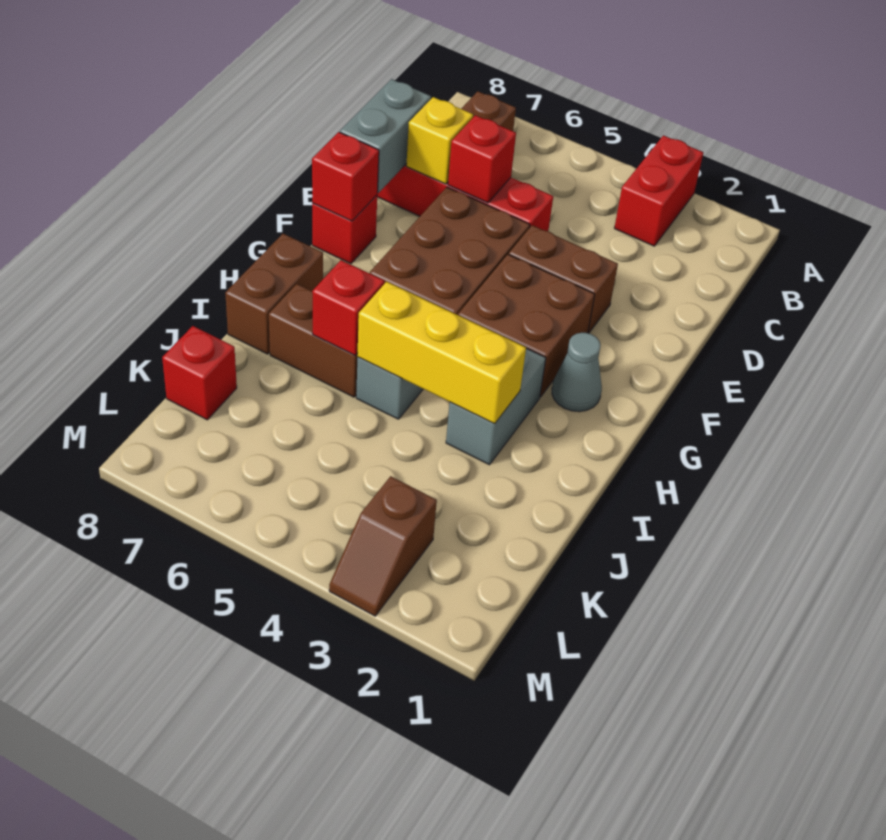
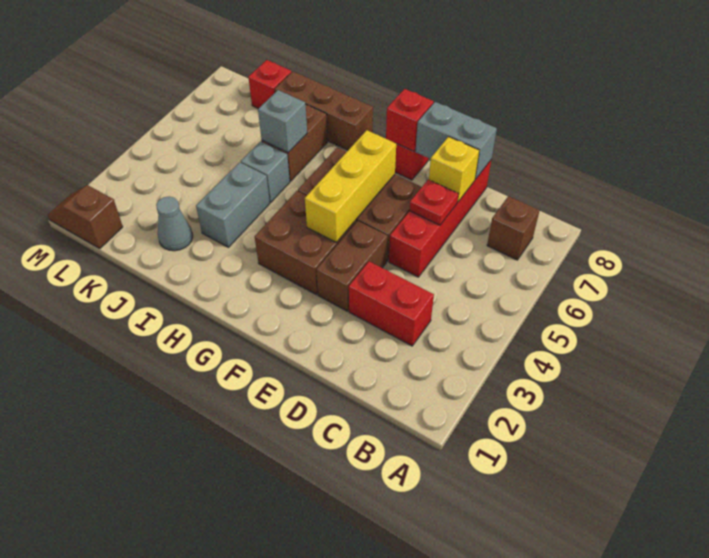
red 1x2 brick [614,135,703,246] -> red 1x2 brick moved to [349,261,434,346]
red 1x1 brick [448,115,516,203] -> red 1x1 plate [410,180,458,225]
grey 1x1 cone [552,333,602,412] -> grey 1x1 cone moved to [156,196,193,251]
grey 1x2 brick [446,348,546,465] -> grey 1x2 brick turned to [196,162,270,247]
brown 1x2 brick [225,234,323,354] -> brown 1x3 brick [275,71,373,150]
yellow 1x3 brick [357,282,526,424] -> yellow 1x3 brick moved to [305,130,396,242]
red 1x1 brick [312,260,384,355] -> grey 1x1 brick [258,90,307,153]
brown 1x2 slope [329,476,437,616] -> brown 1x2 slope moved to [48,185,123,248]

